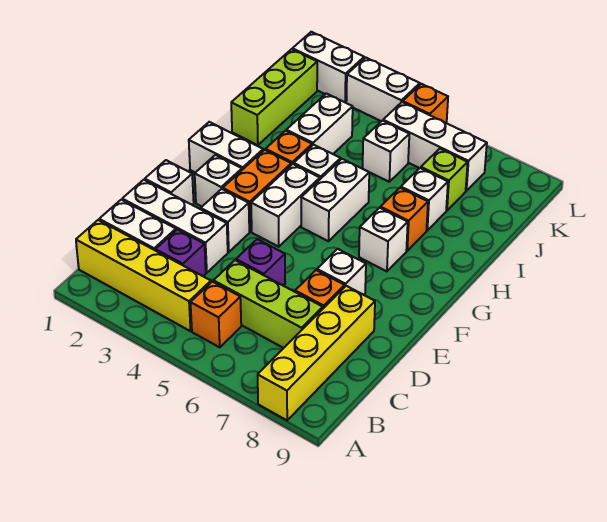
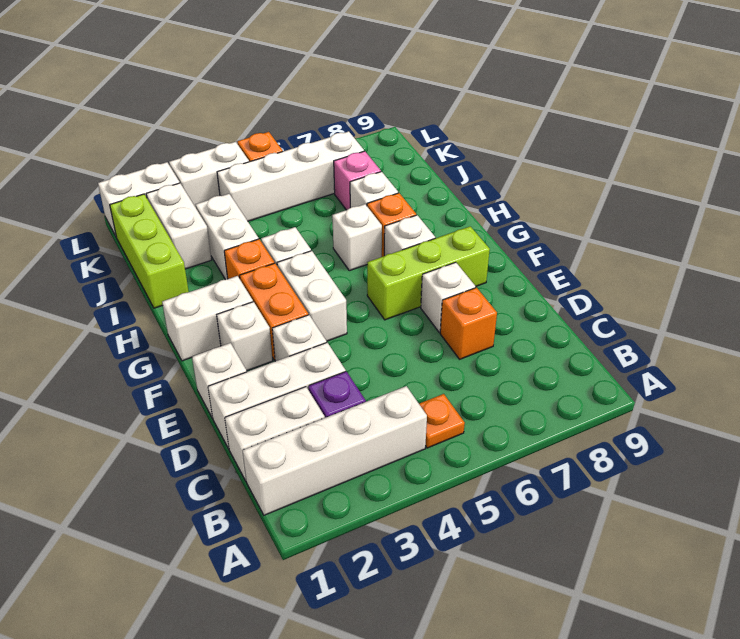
yellow 1x4 brick [258,286,375,420] -> none
yellow 1x4 brick [76,220,211,331] -> white 1x4 brick [242,386,427,515]
orange 1x1 brick [190,282,241,347] -> orange 1x1 plate [419,394,465,448]
lime 1x3 brick [213,260,323,348] -> lime 1x3 brick moved to [367,226,490,320]
purple 1x1 brick [236,239,285,285] -> none
white 1x2 brick [301,159,369,241] -> white 1x2 brick moved to [146,183,212,269]
white 1x1 brick [362,121,409,182] -> white 1x1 brick moved to [332,204,382,271]
lime 1x1 brick [421,149,468,210] -> pink 1x1 brick [334,151,381,210]
white 1x3 brick [383,102,487,191] -> white 1x4 brick [217,131,364,221]

